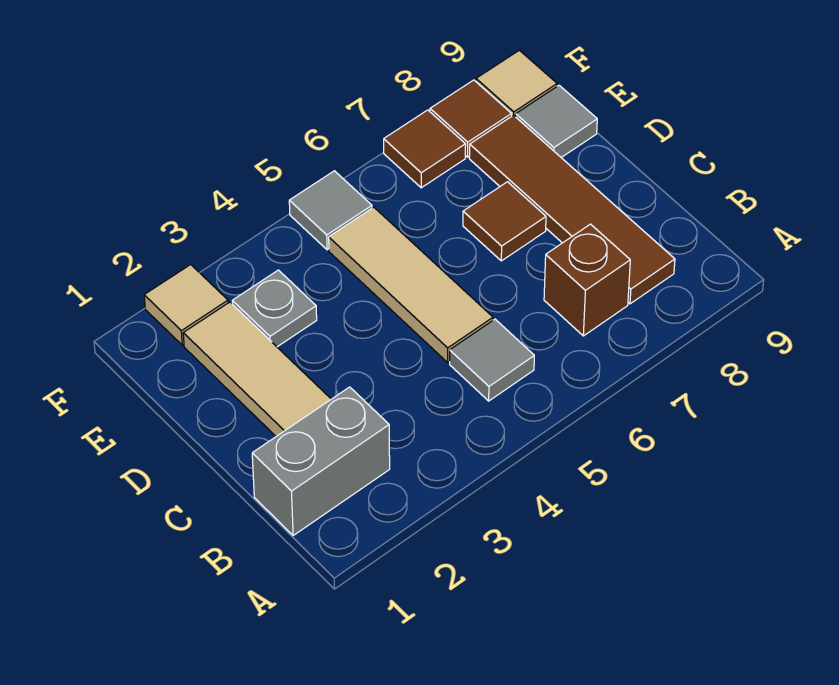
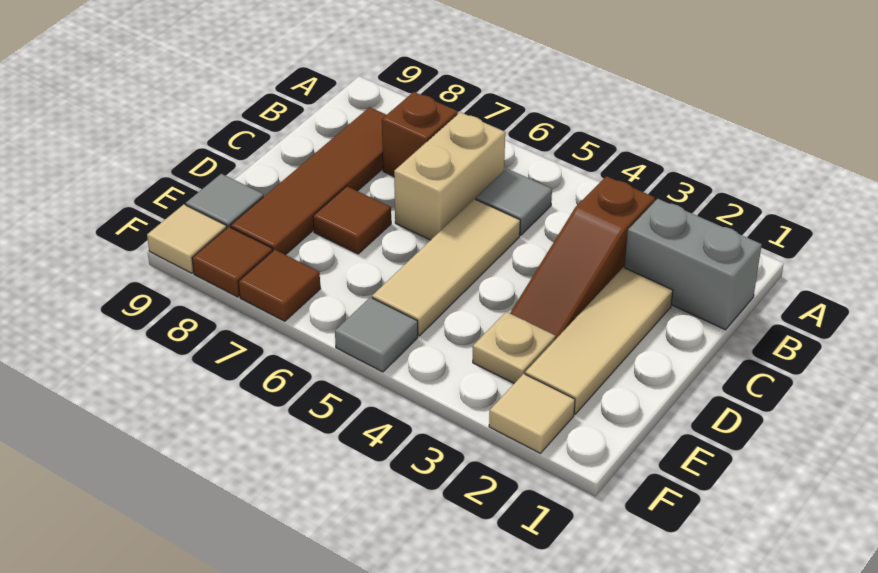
none -> brown 1x3 slope [510,176,655,340]
none -> tan 1x2 brick [394,112,505,240]
grey 1x1 plate [232,270,317,347] -> tan 1x1 plate [473,312,556,383]

